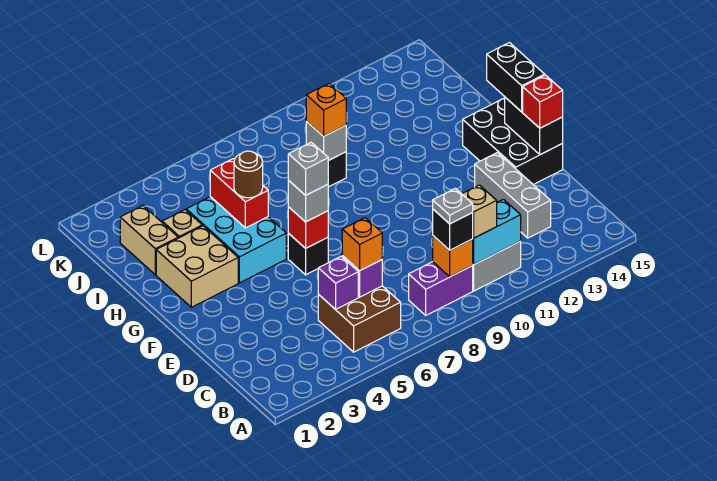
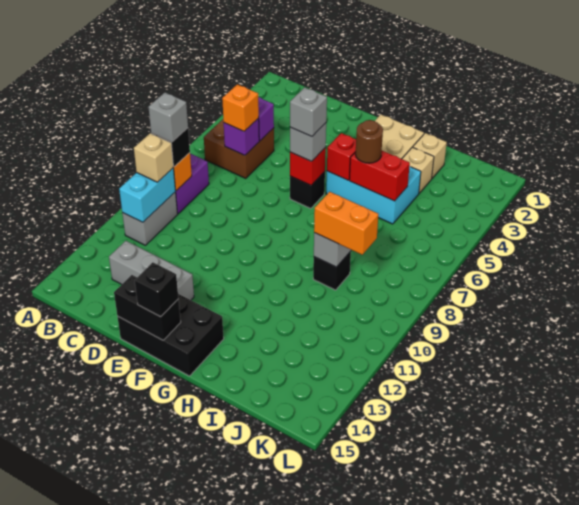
grey 1x1 plate [433,188,473,224] -> grey 1x1 brick [149,93,188,142]
red 1x1 brick [523,75,563,128] -> red 1x1 brick moved to [327,133,356,180]
black 1x2 brick [487,43,545,112] -> black 1x1 brick [135,262,178,317]
tan 1x2 brick [120,206,178,275] -> tan 1x1 brick [413,133,447,178]
orange 1x1 brick [306,83,346,136] -> orange 1x2 brick [314,192,378,255]

